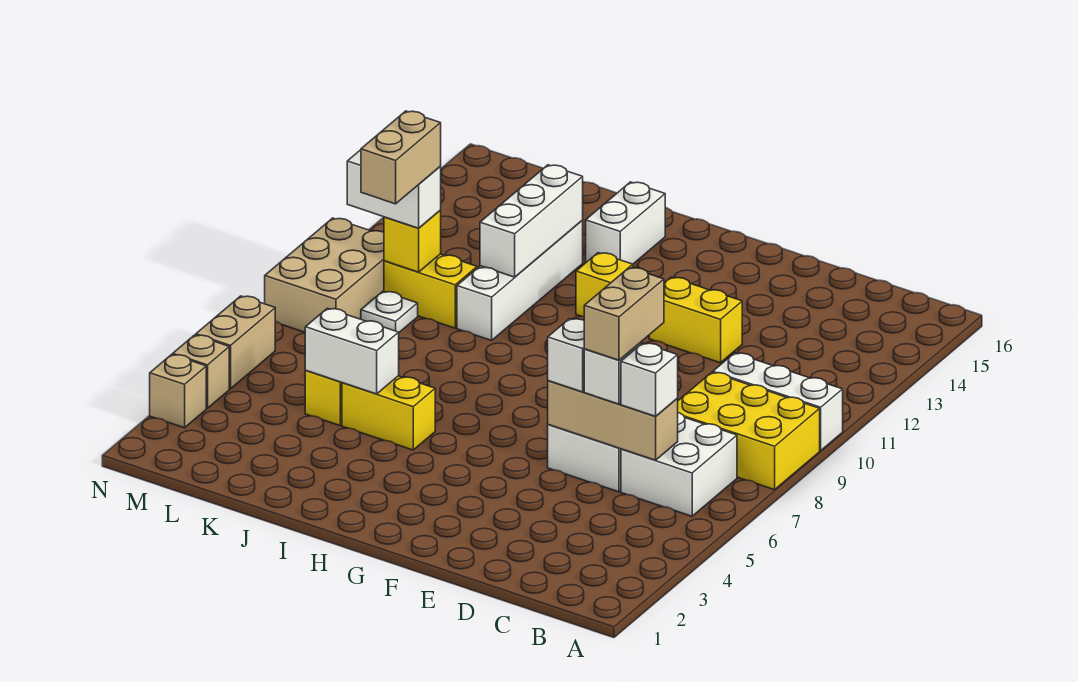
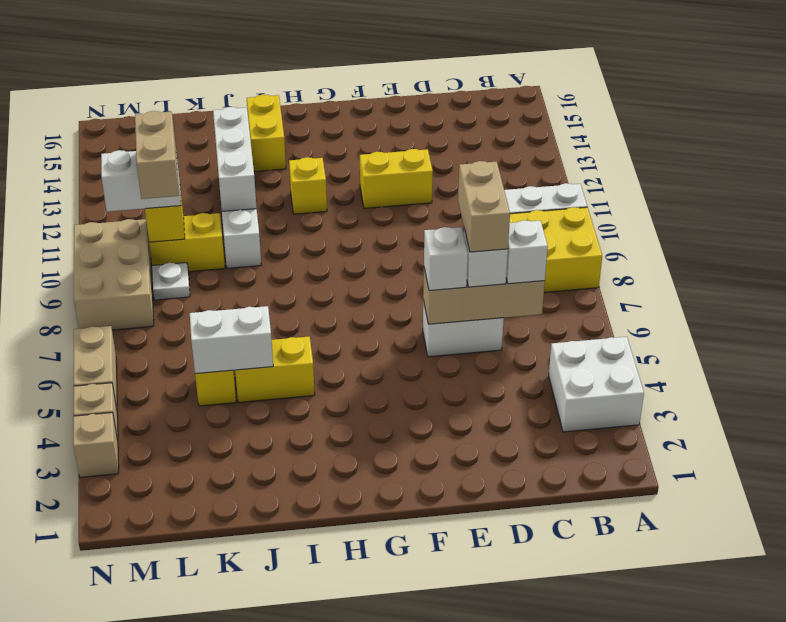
white 2x2 brick [621,413,737,516] -> white 2x2 brick moved to [549,337,644,432]
white 1x2 brick [586,182,665,264] -> yellow 1x2 brick [247,94,286,171]

